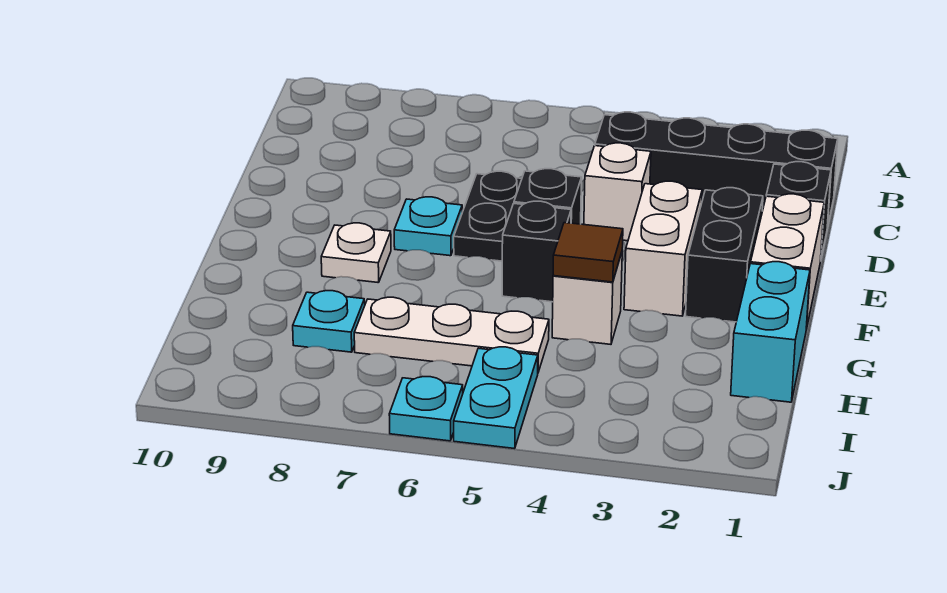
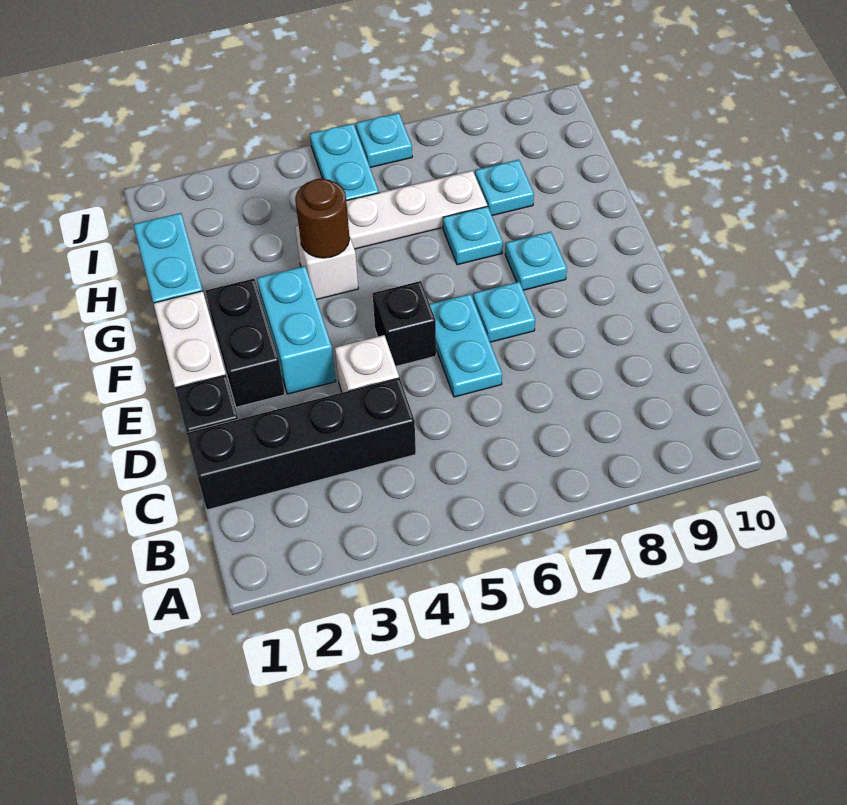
black 1x2 plate [454,171,522,261] -> cyan 1x2 plate [430,294,502,397]
white 1x2 brick [624,181,702,316] -> cyan 1x2 brick [257,266,336,394]
black 1x1 brick [502,201,571,302] -> none
white 1x1 plate [321,223,391,283] -> cyan 1x1 plate [505,232,567,290]
brown 1x1 tile [553,223,623,282] -> brown 1x1 round brick [295,179,350,258]
none -> cyan 1x1 plate [443,206,503,265]

